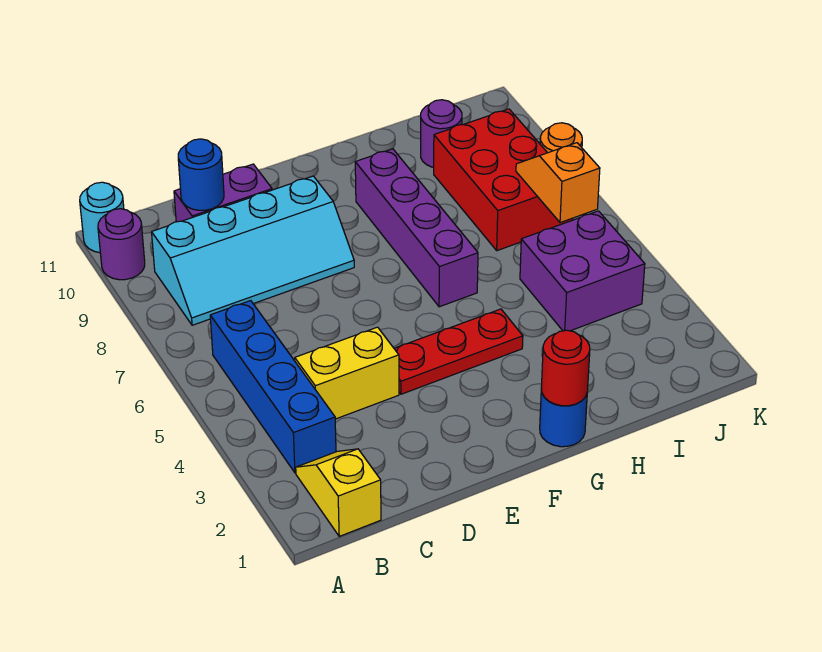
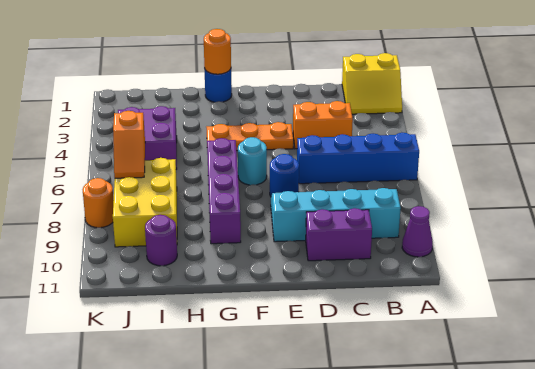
purple 1x1 round brick [98,209,145,280] -> purple 1x1 cone [402,206,433,257]
cyan 1x1 round brick [80,182,124,253] -> cyan 1x1 round brick moved to [238,137,267,185]
yellow 1x2 slope [296,449,381,536] -> yellow 2x2 slope [342,53,402,114]
blue 1x4 brick [210,301,336,473] -> blue 1x4 brick turned to [297,133,419,184]
yellow 1x2 brick [295,327,399,419] -> orange 1x2 brick [293,101,353,149]
blue 1x1 round brick [178,139,224,210] -> blue 1x1 round brick moved to [270,154,299,196]
red 1x3 plate [394,309,523,394] -> orange 1x3 plate [206,122,294,151]
red 1x1 round brick [541,330,590,406] -> orange 1x1 round brick [204,29,231,74]
red 2x3 brick [434,109,573,251] -> yellow 2x3 brick [113,158,177,247]

